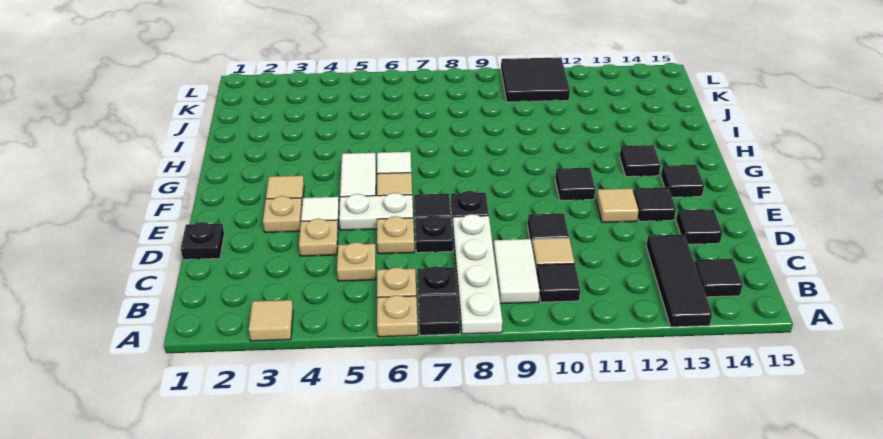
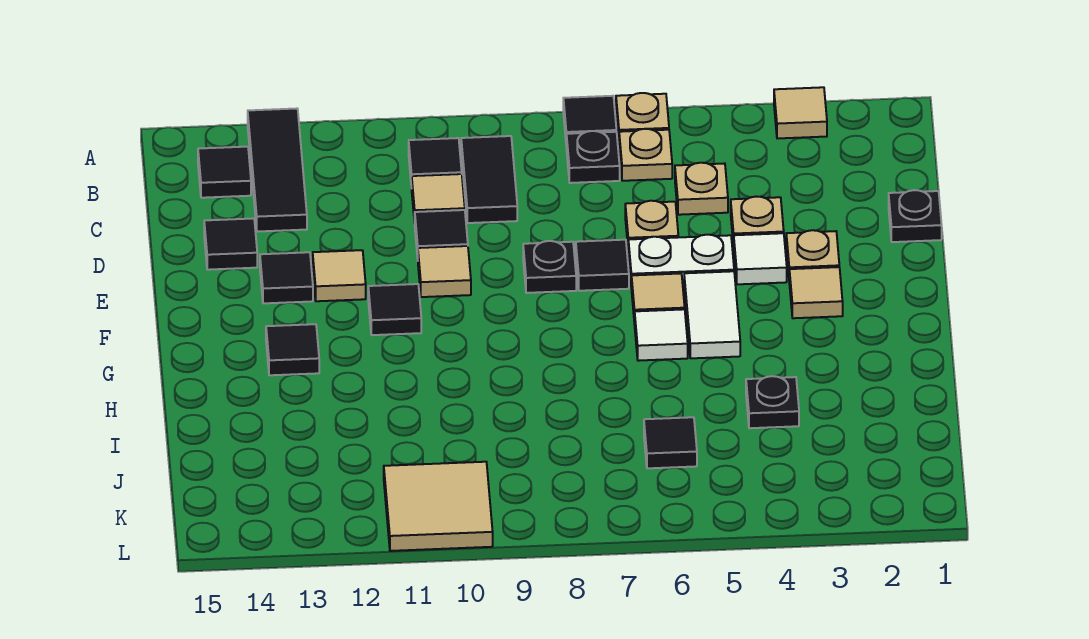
white 1x4 plate [453,214,502,334] -> none
white 1x2 tile [493,239,540,304] -> black 1x2 tile [461,136,517,223]
black 1x1 plate [415,215,453,253] -> black 1x1 plate moved to [746,376,799,428]
none -> tan 1x1 tile [418,246,471,297]
black 1x1 tile [661,165,704,197] -> black 1x1 tile moved to [644,417,697,468]
black 2x2 tile [501,57,570,102] -> tan 2x2 tile [384,462,493,551]

